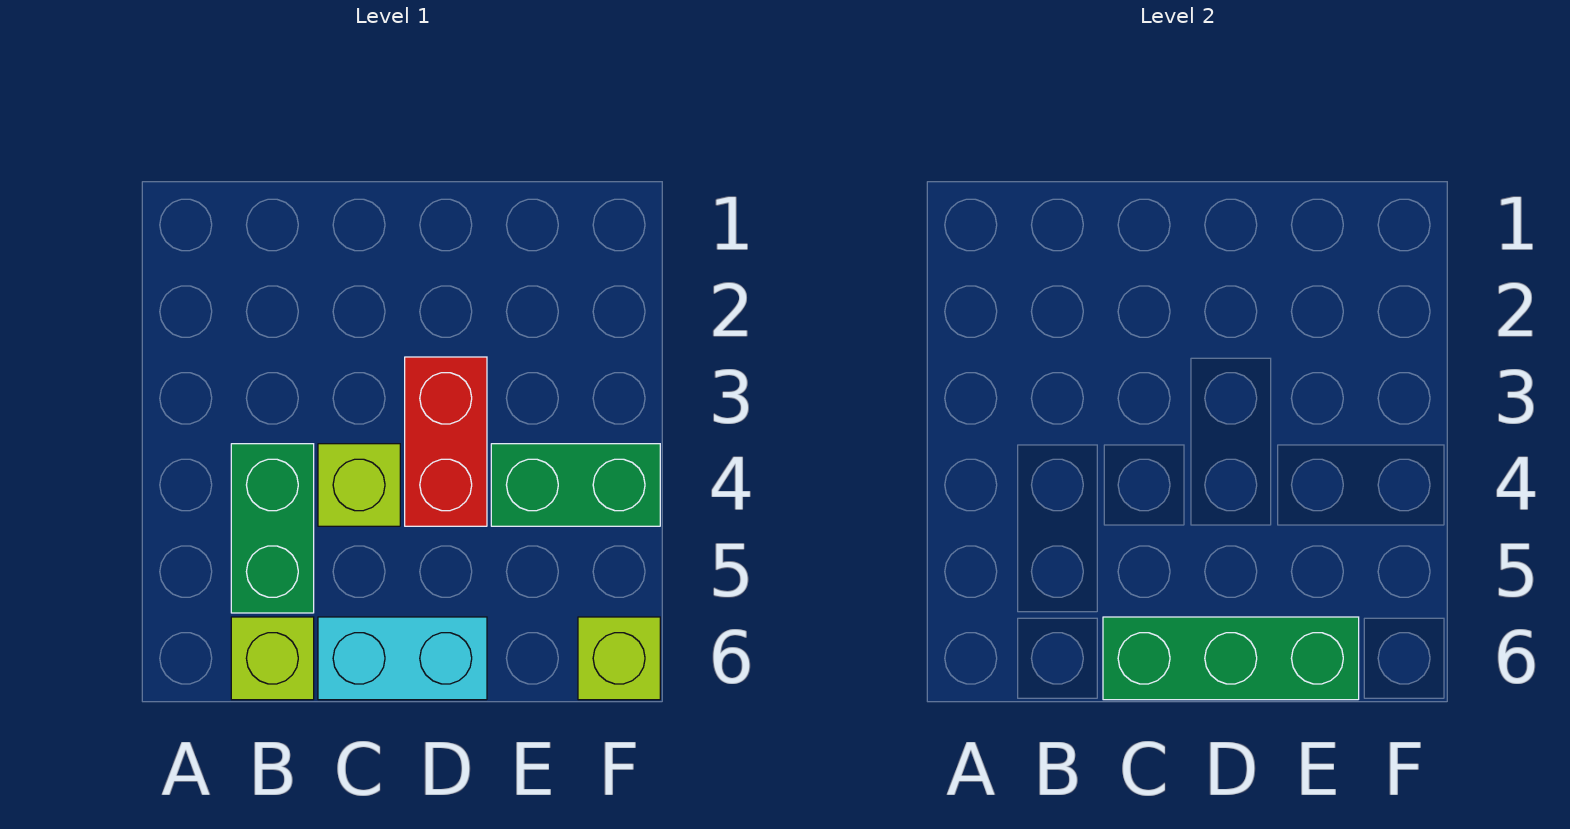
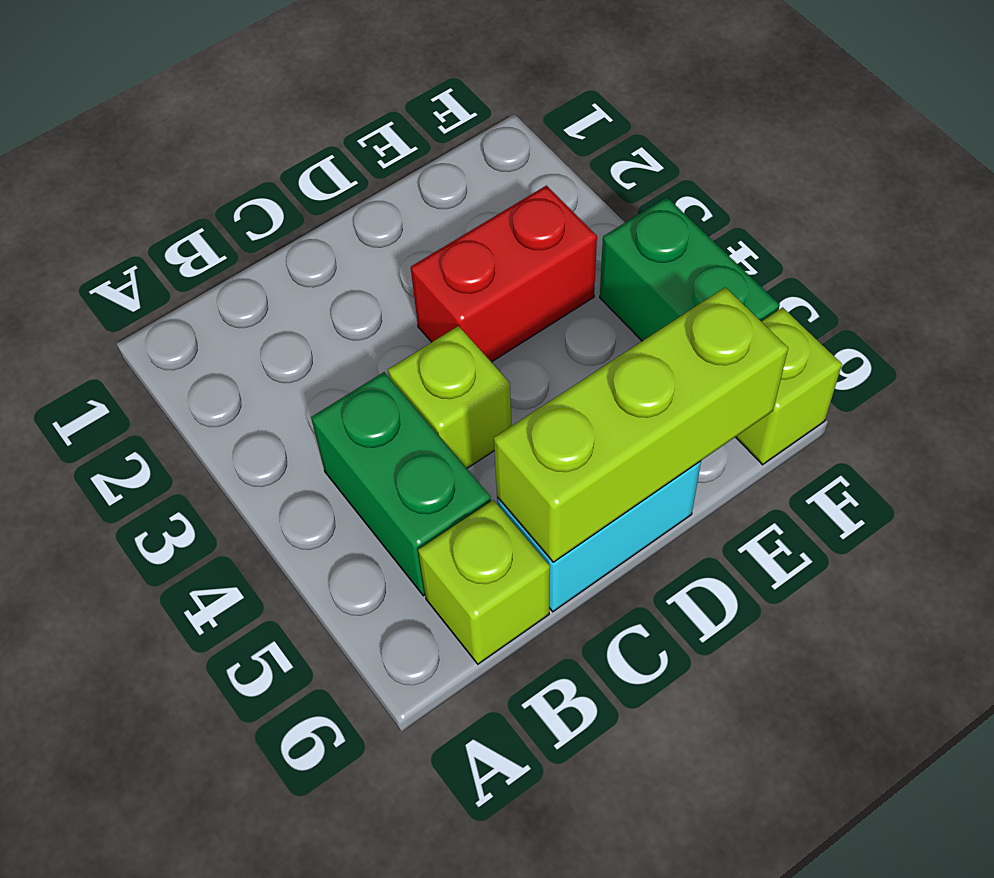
green 1x3 brick [1103,617,1359,700] -> lime 1x3 brick [494,287,788,562]
red 1x2 brick [405,357,487,526] -> red 1x2 brick turned to [411,186,597,362]
green 1x2 brick [491,444,660,526] -> green 1x2 brick turned to [600,197,780,341]

